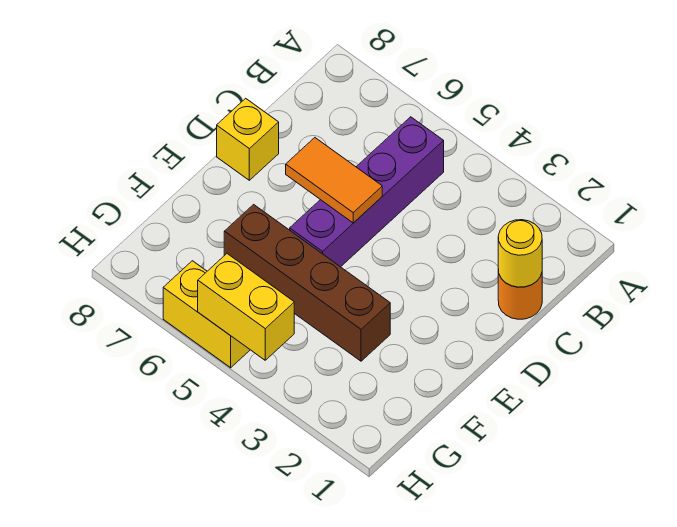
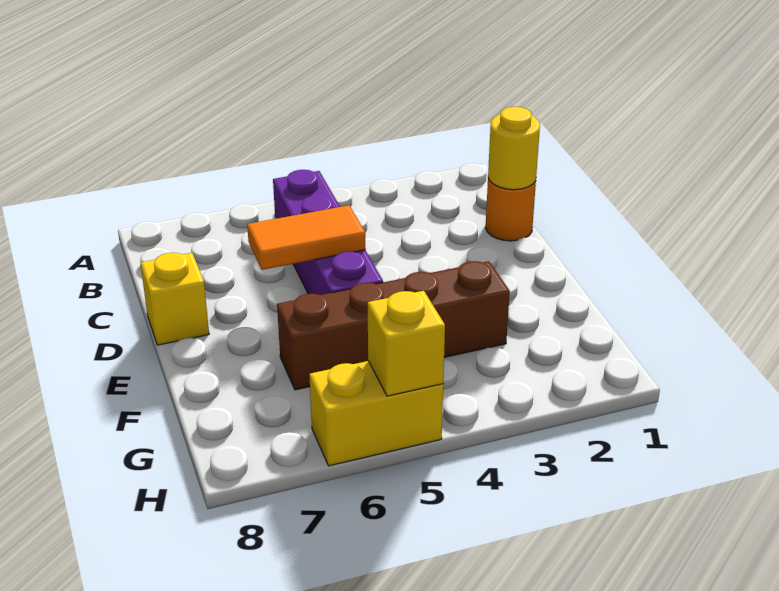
yellow 1x2 brick [198,254,294,360] -> yellow 1x1 brick [368,291,445,396]

